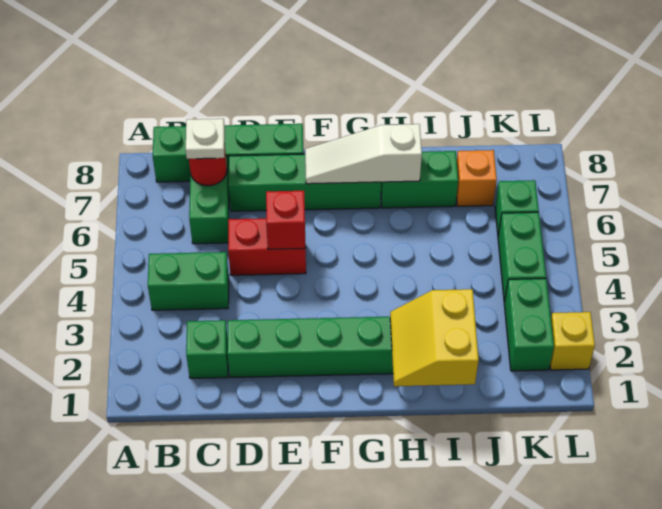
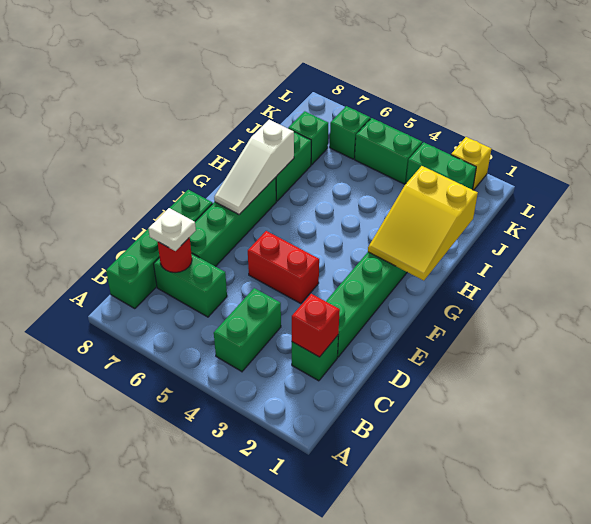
red 1x2 brick [228,218,306,275] -> red 1x2 brick turned to [248,231,319,304]
red 1x1 brick [266,191,305,249] -> red 1x1 brick moved to [292,294,340,357]
yellow 2x2 slope [390,289,479,386] -> yellow 2x3 slope [368,166,478,281]
orange 1x1 brick [457,150,497,206] -> green 1x1 brick [288,111,328,165]

